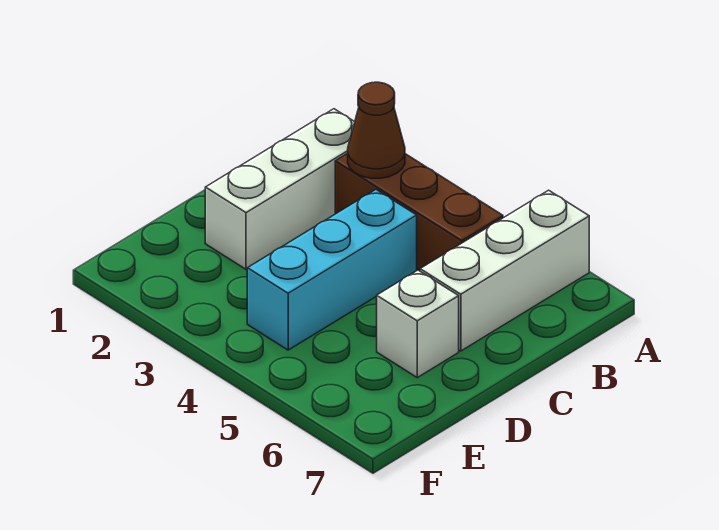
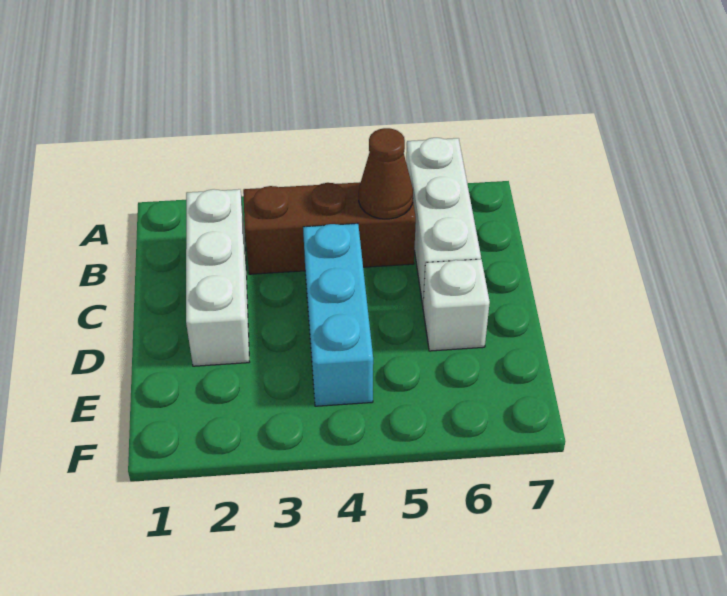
brown 1x1 cone [348,82,405,178] -> brown 1x1 cone moved to [359,128,413,219]

